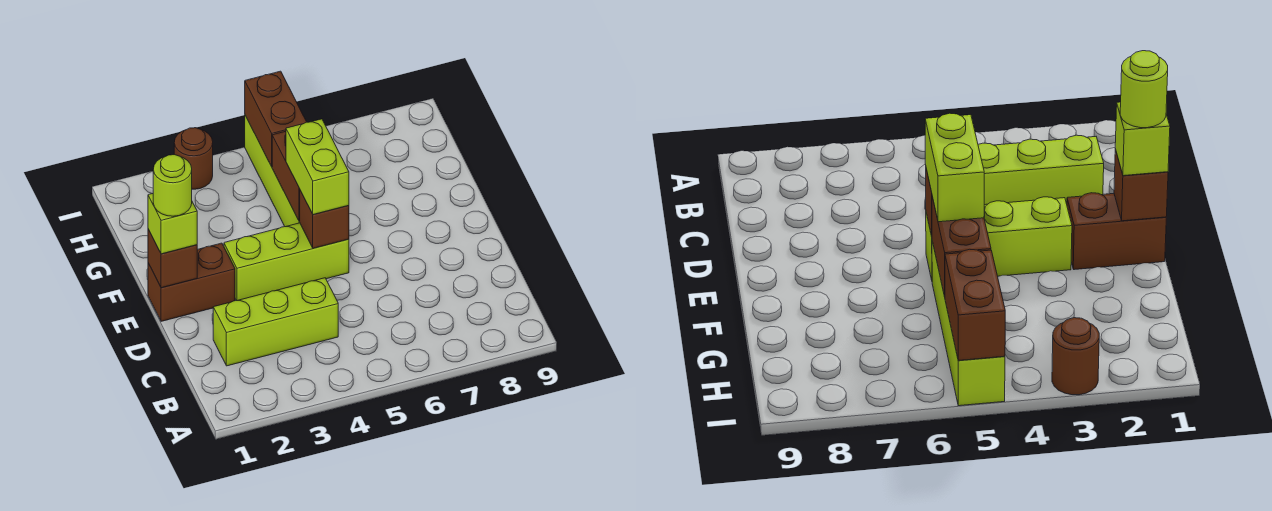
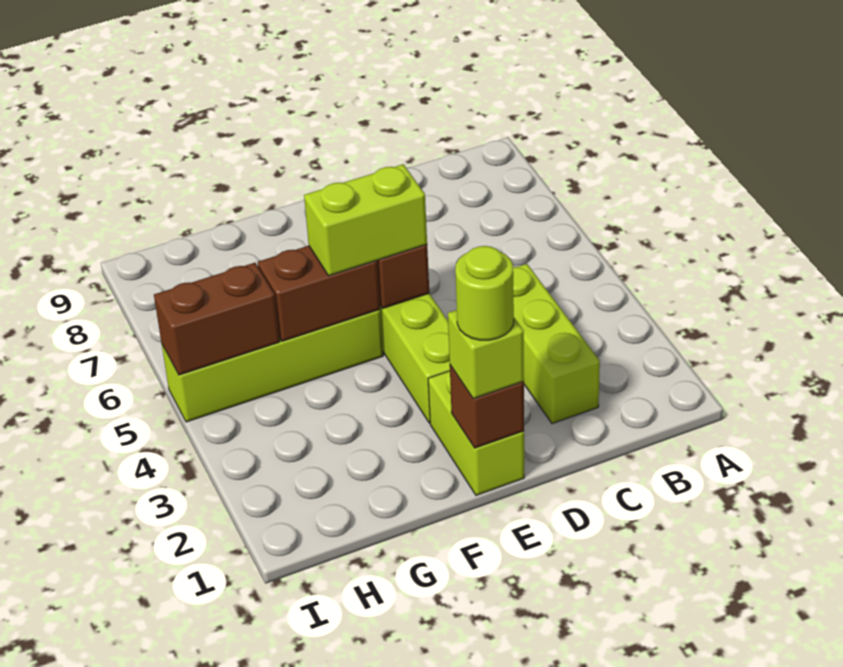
brown 1x2 brick [148,243,235,321] -> lime 1x2 brick [428,371,524,495]
brown 1x1 round brick [174,128,213,189] -> none

